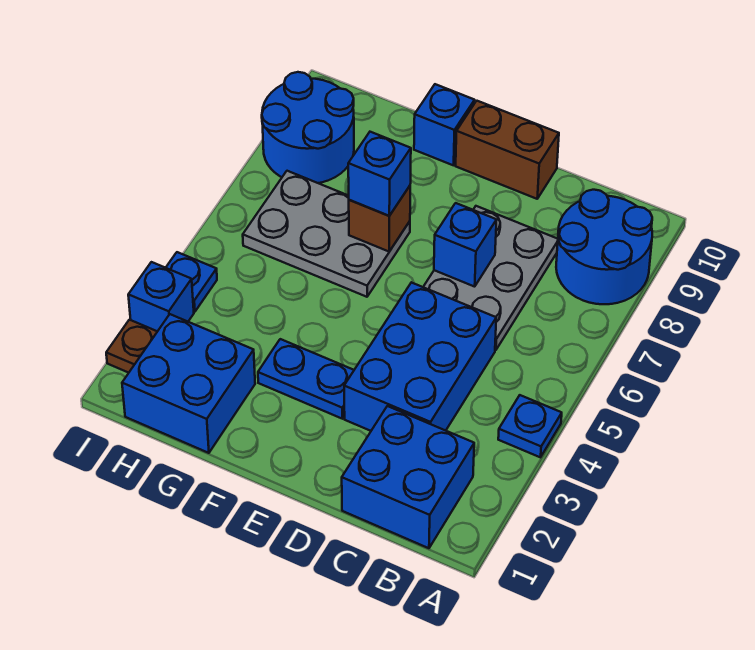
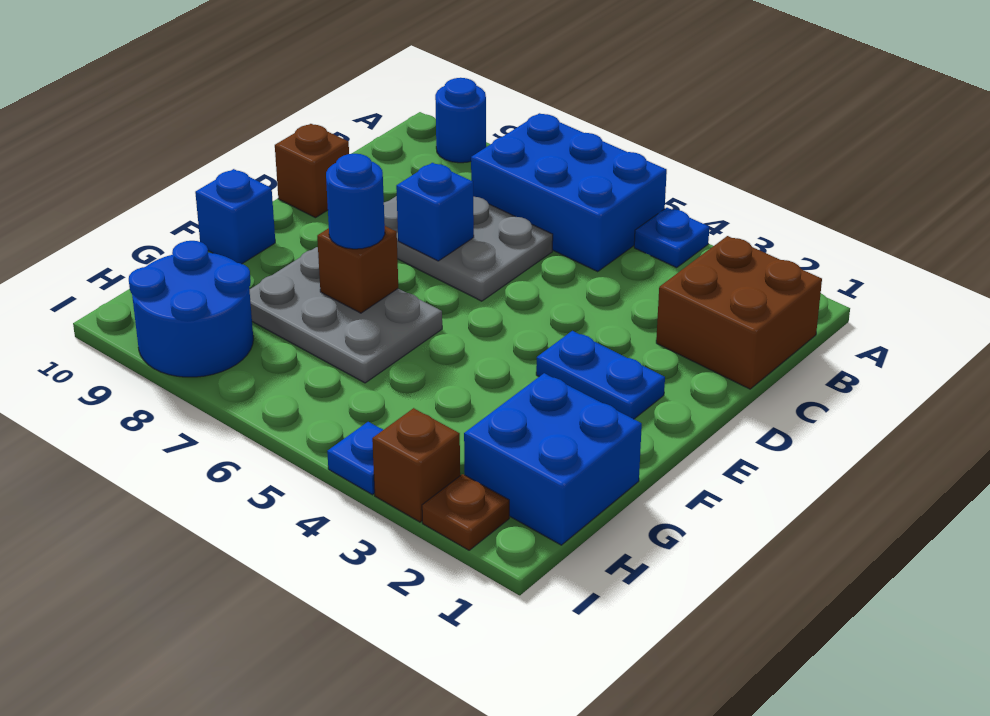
blue 2x2 round brick [556,190,652,304] -> blue 1x1 round brick [435,78,486,163]
blue 2x2 brick [342,406,474,548] -> brown 2x2 brick [656,236,822,389]
blue 2x3 brick [344,282,496,431] -> blue 2x3 brick moved to [471,113,667,271]
brown 1x2 brick [456,101,559,199] -> brown 1x1 brick [275,124,349,218]
blue 1x2 plate [258,339,354,419] -> blue 1x2 plate turned to [536,331,665,419]
grey 2x3 plate [243,171,410,297] -> grey 2x3 plate turned to [250,247,442,383]
blue 1x1 brick [348,132,411,216] -> blue 1x1 round brick [326,154,385,249]
blue 1x1 brick [128,262,194,331] -> brown 1x1 brick [372,408,460,522]

